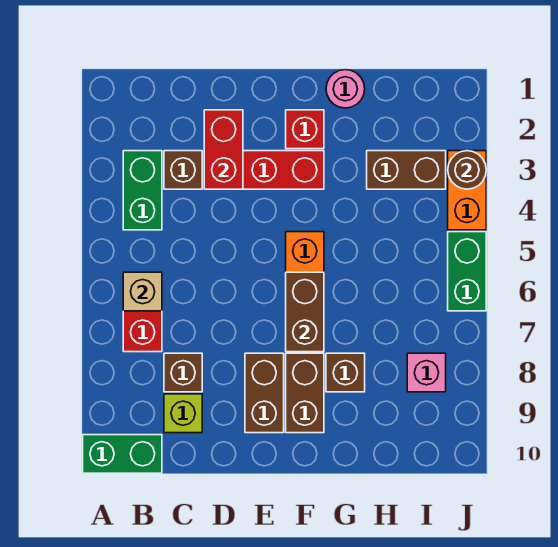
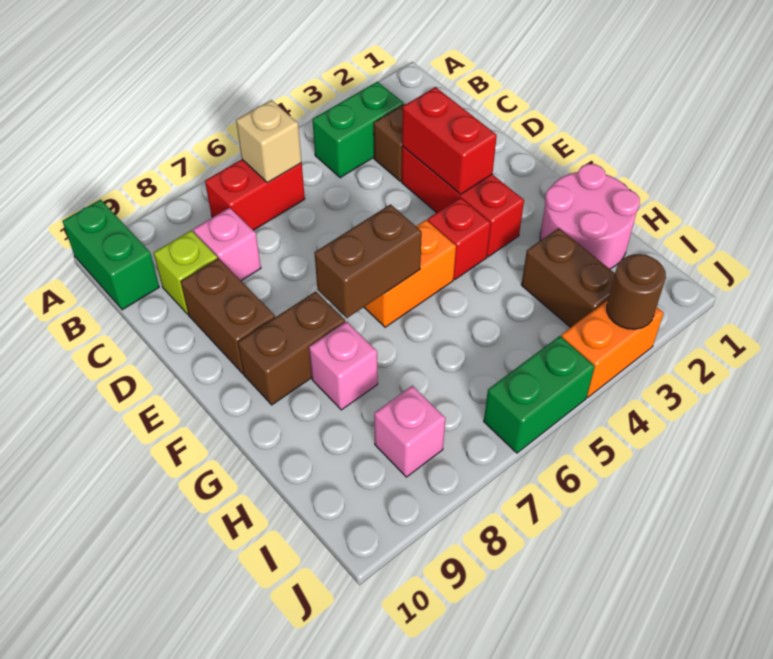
brown 1x1 brick [164,353,202,392] -> pink 1x1 brick [193,208,261,281]
red 1x2 brick [204,110,243,189] -> red 1x2 brick turned to [402,87,497,194]
brown 1x2 brick [245,353,284,433] -> brown 1x2 brick turned to [181,258,275,374]
red 1x1 brick [286,110,324,149] -> red 1x1 brick moved to [428,198,491,279]
pink 1x1 round brick [326,70,365,108] -> pink 2x2 round brick [540,164,640,269]
brown 1x1 brick [326,353,365,392] -> pink 1x1 brick [309,322,378,410]

